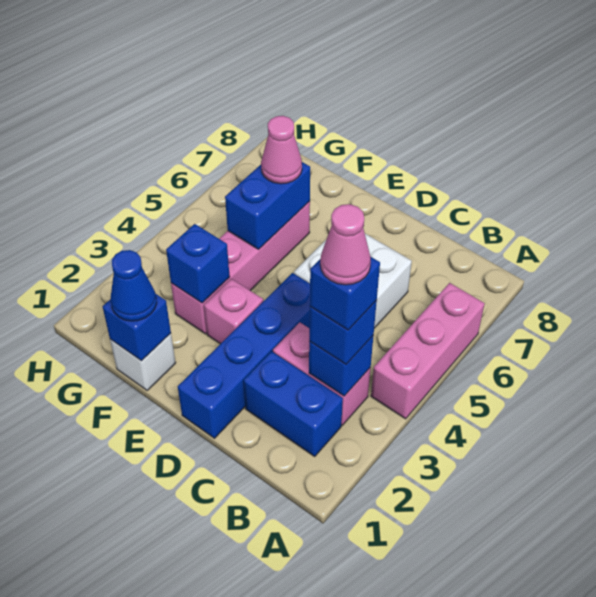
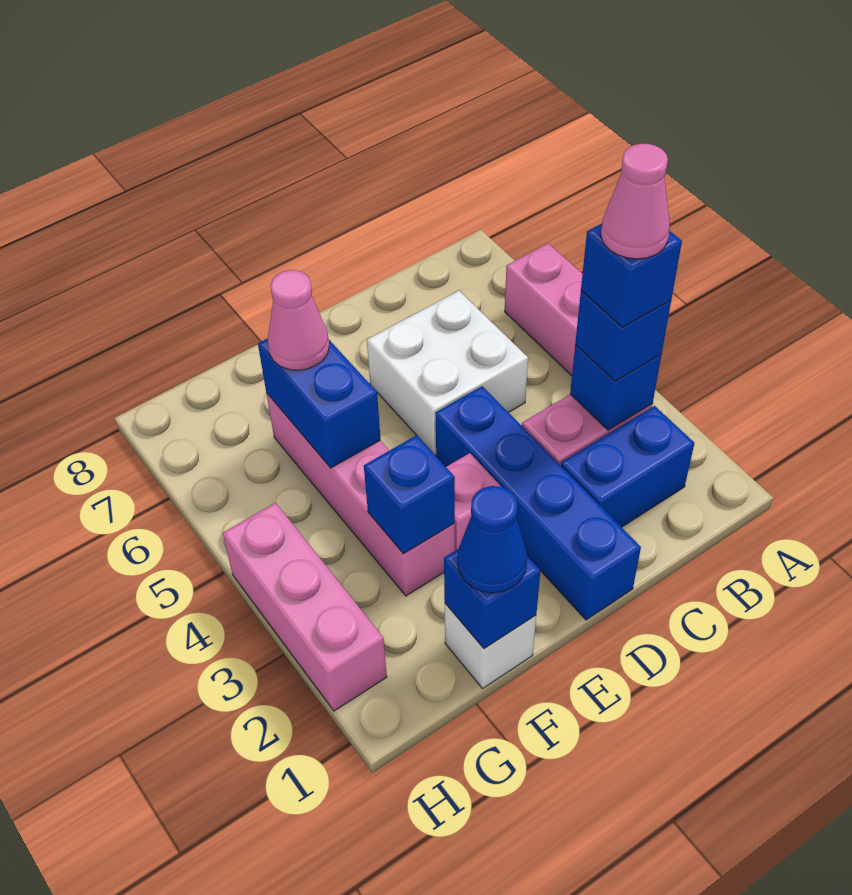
none -> pink 1x3 brick [223,503,387,711]

